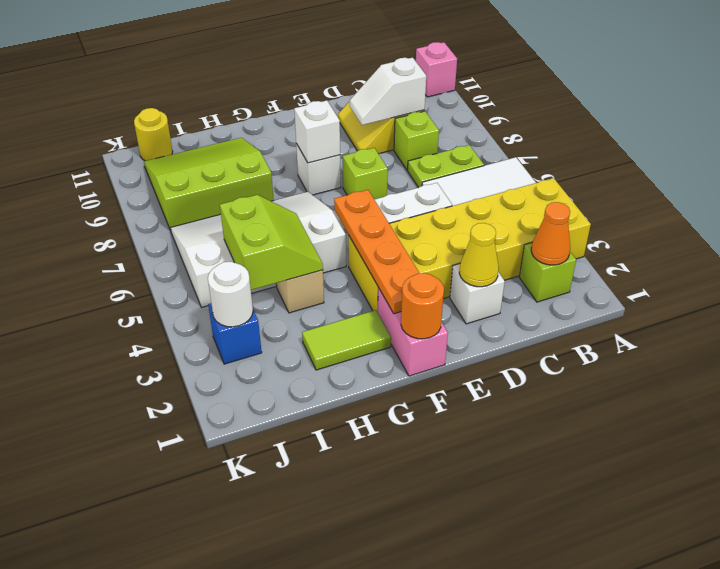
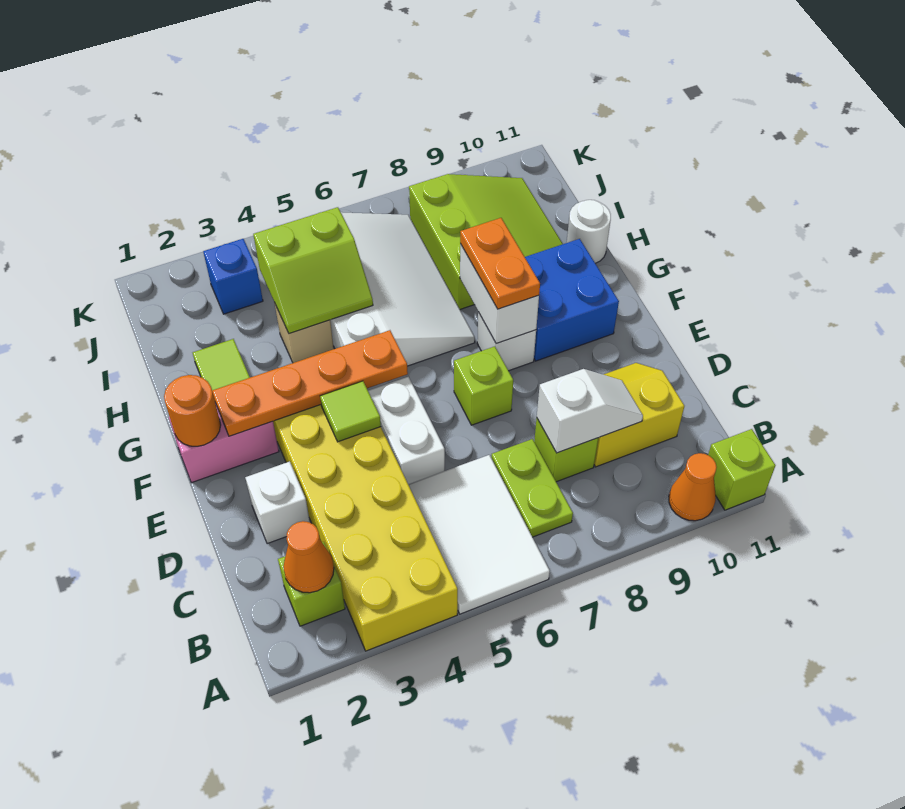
none -> orange 1x1 cone [669,453,717,521]
pink 1x1 brick [416,42,457,97] -> lime 1x1 brick [708,429,775,510]
white 1x2 slope [350,58,426,125] -> white 1x2 slope turned to [537,369,643,453]
yellow 1x1 cone [459,223,499,287] -> none
none -> lime 1x1 tile [320,381,381,442]
white 1x1 brick [294,100,340,163] -> white 1x2 brick [460,244,539,344]
none -> orange 1x2 plate [460,218,540,309]
none -> blue 2x2 brick [525,239,619,361]
white 1x1 round brick [208,262,253,327] -> white 1x1 round brick moved to [567,200,611,263]
yellow 1x1 round brick [134,108,173,161] -> none

